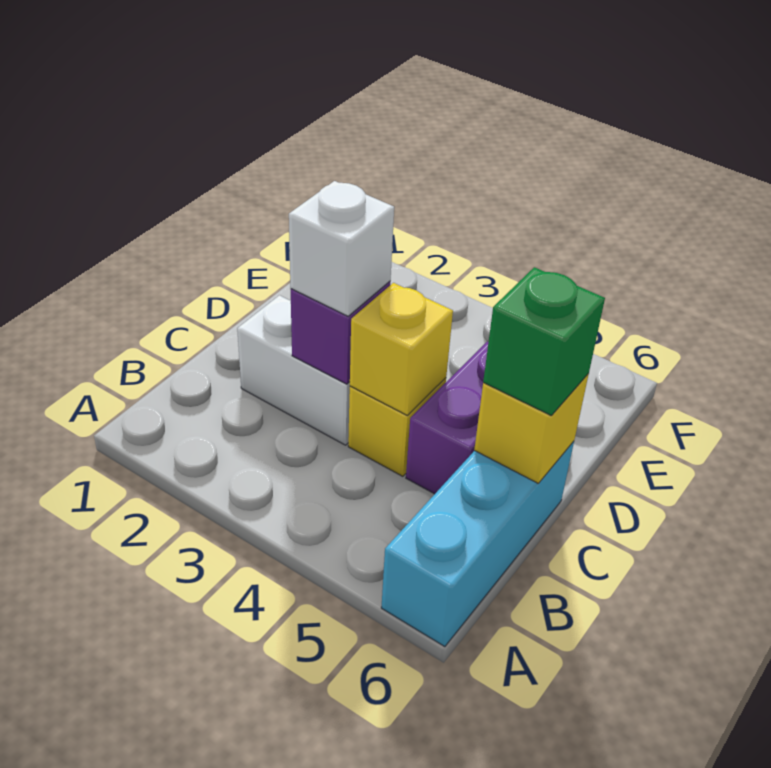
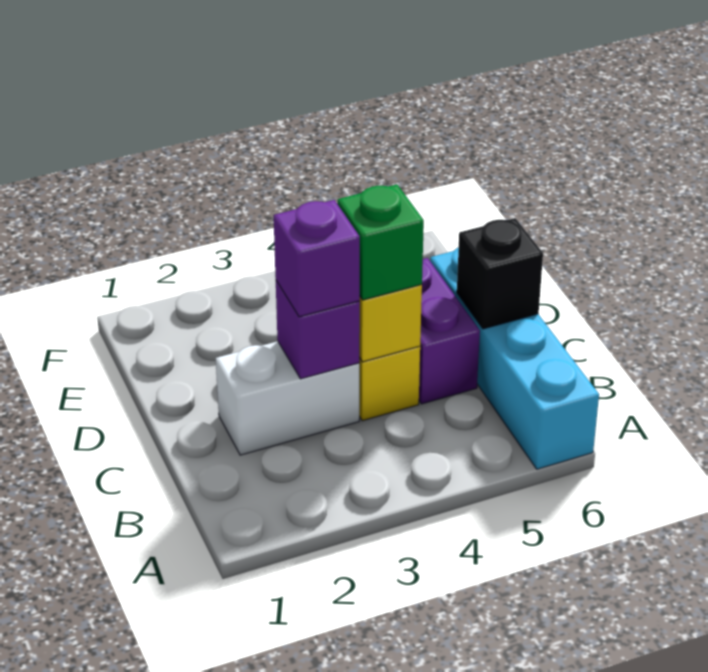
cyan 1x3 brick [381,441,574,647] -> cyan 1x4 brick [430,247,599,469]
white 1x1 brick [289,181,394,316] -> purple 1x1 brick [274,200,360,317]
yellow 1x1 brick [474,373,589,483] -> black 1x1 brick [457,218,543,329]
green 1x1 brick [483,267,605,416] -> green 1x1 brick moved to [338,184,424,300]

